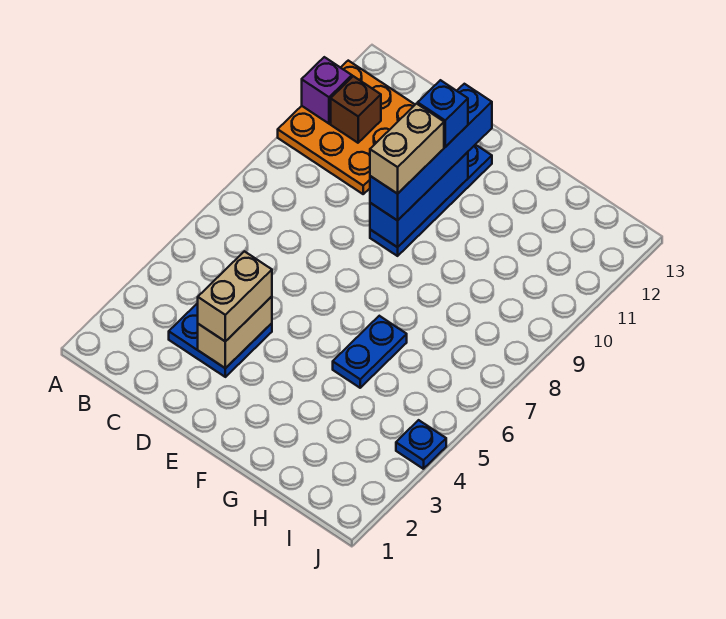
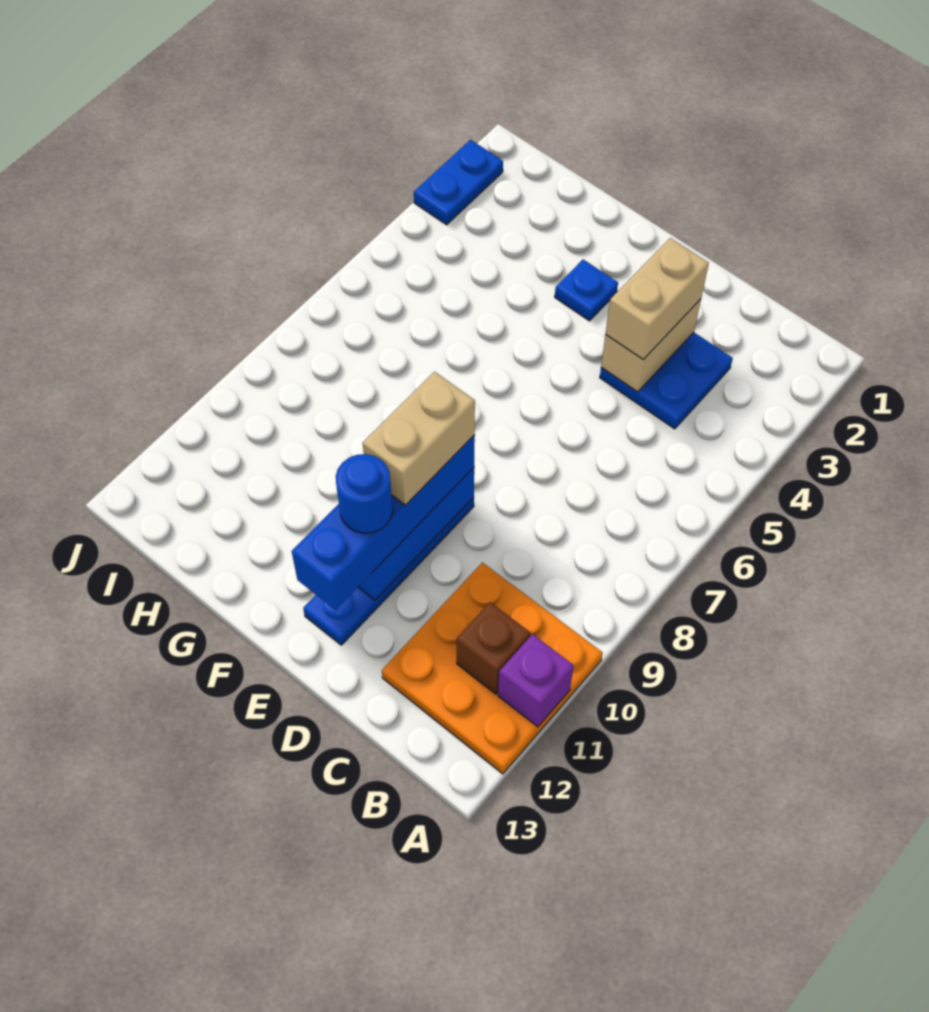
blue 1x1 brick [418,80,468,147] -> blue 1x1 round brick [336,454,393,533]
blue 1x2 plate [333,316,407,388] -> blue 1x2 plate moved to [414,140,503,225]
blue 1x1 plate [396,420,446,469] -> blue 1x1 plate moved to [555,260,618,321]

